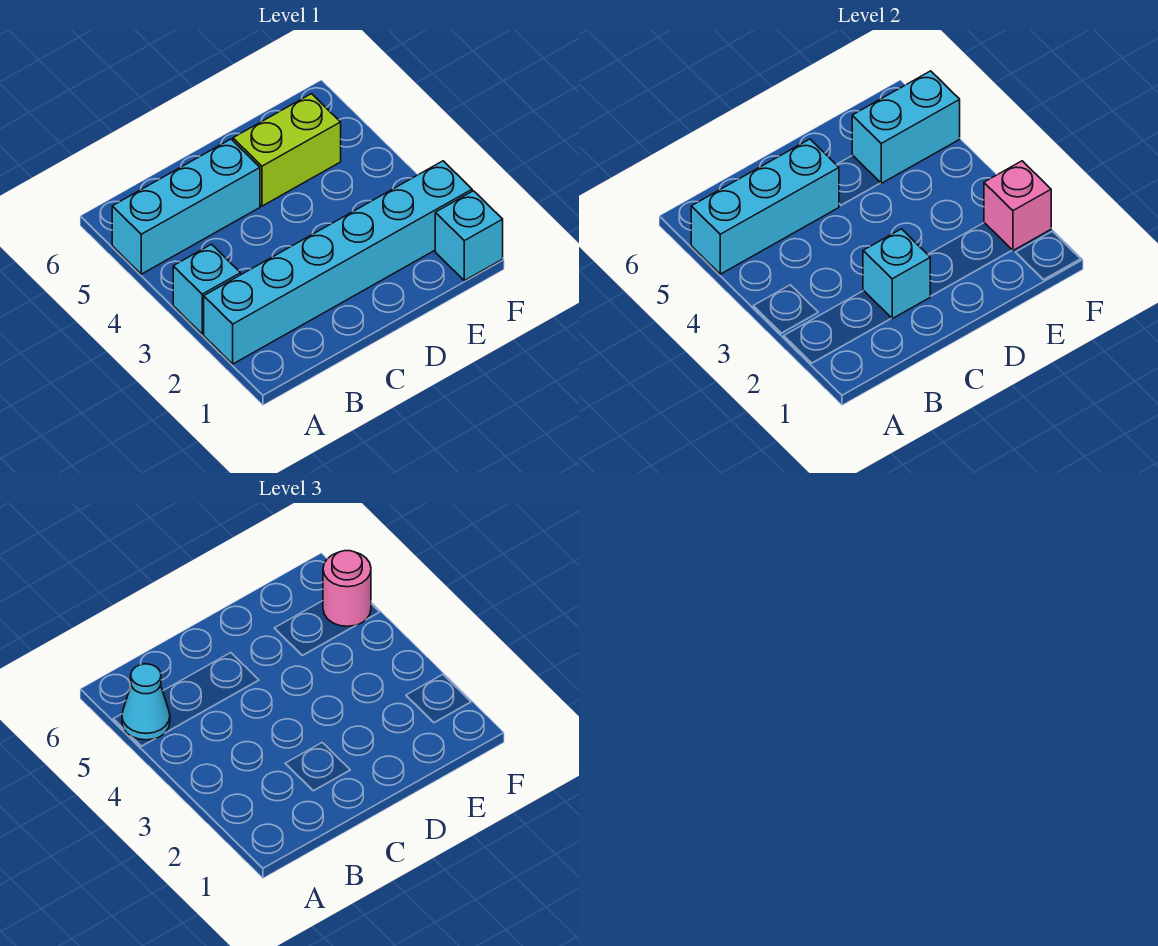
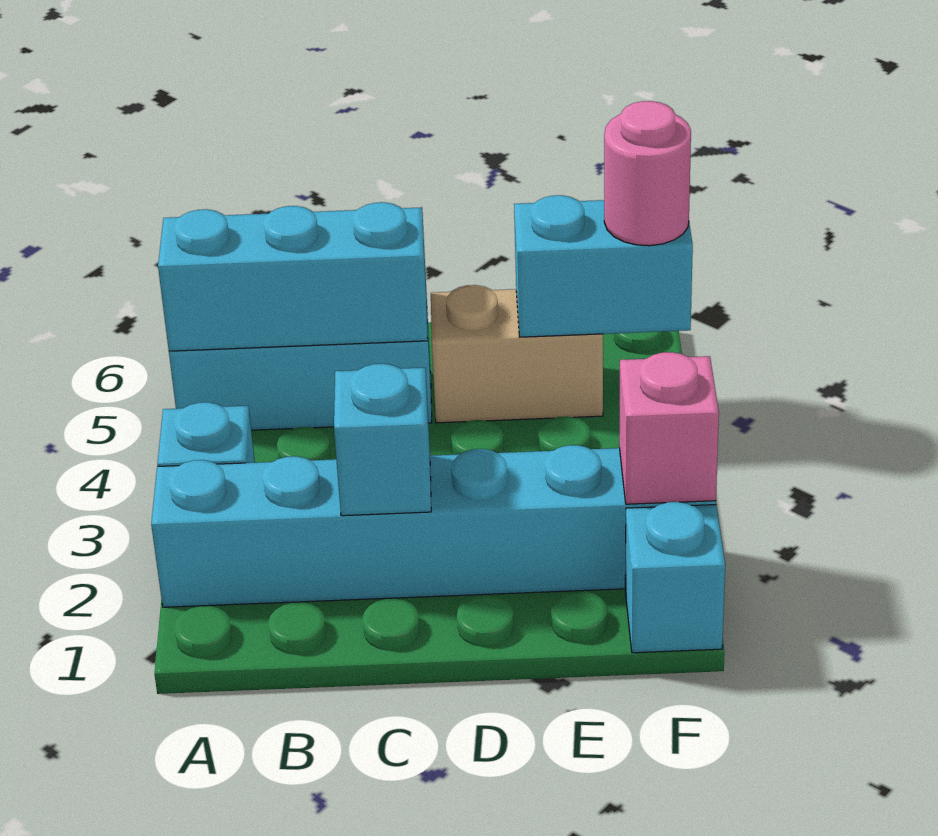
cyan 1x1 cone [122,664,170,740] -> none
lime 1x2 brick [233,94,341,206] -> tan 1x2 brick [431,285,603,423]

